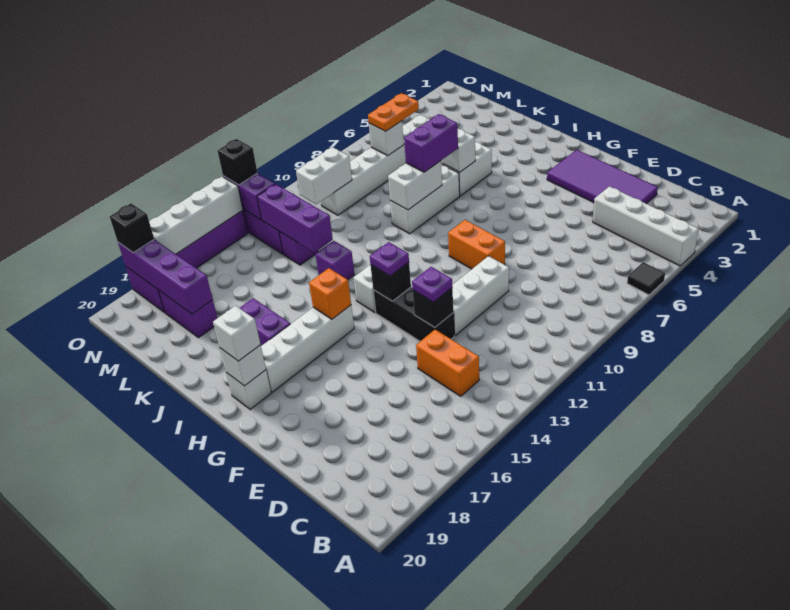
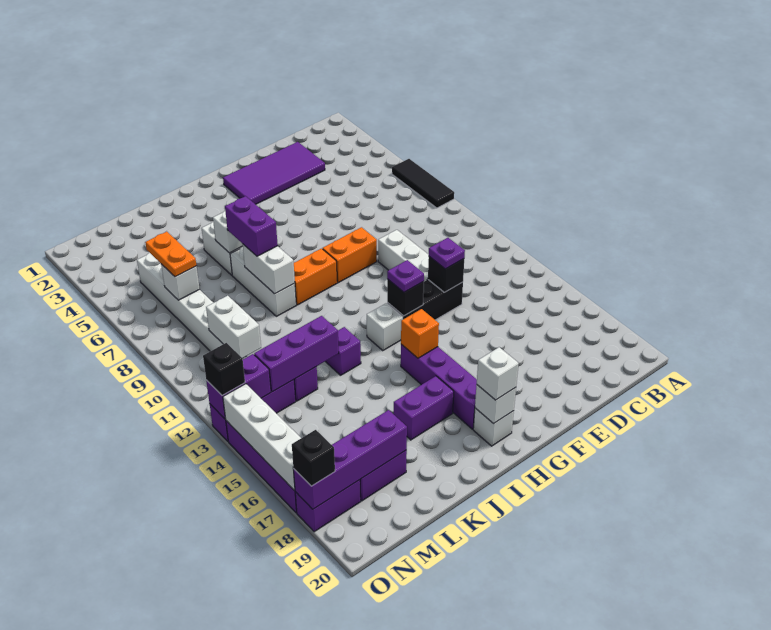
white 1x4 brick [593,186,699,266] -> none
black 1x1 tile [627,262,665,295] -> black 1x3 tile [392,159,454,208]
orange 1x2 brick [416,330,479,396] -> orange 1x2 brick moved to [294,249,337,305]
white 1x4 brick [261,305,354,392] -> purple 1x4 brick [401,344,477,429]

